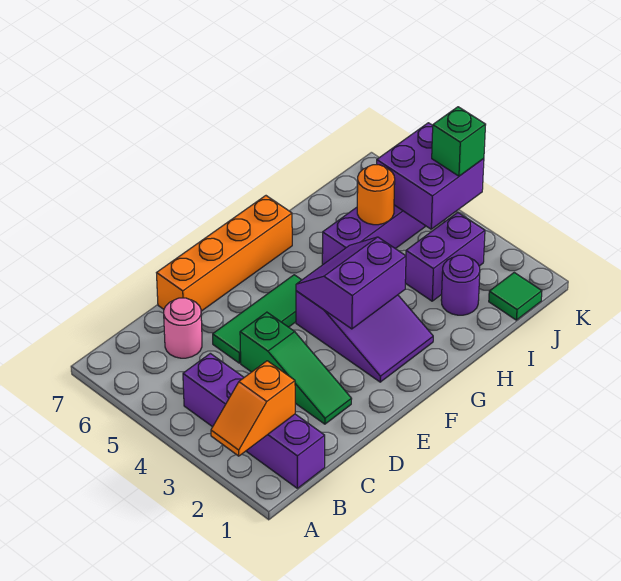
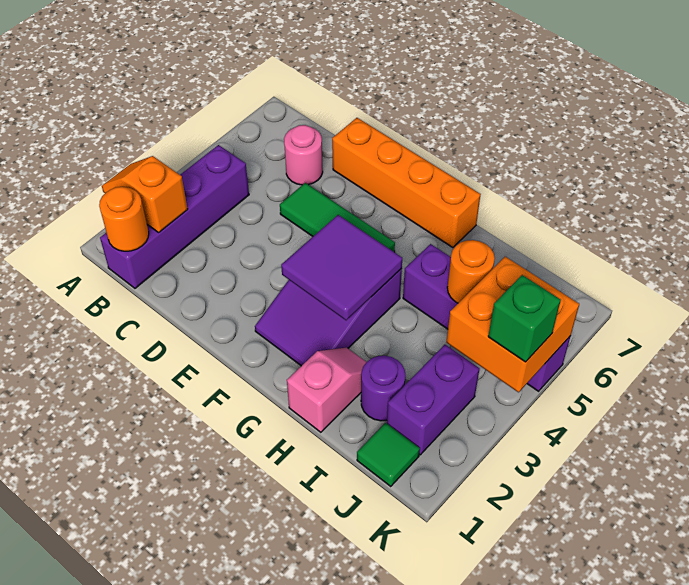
none -> orange 1x1 round brick [99,187,149,251]
green 1x3 slope [240,312,351,424] -> none
purple 2x2 slope [296,237,406,329] -> purple 2x2 tile [281,215,402,320]
none -> pink 1x2 slope [287,348,366,432]
purple 1x2 brick [405,212,485,301] -> purple 1x2 brick turned to [387,345,480,455]
purple 2x2 brick [377,123,484,229] -> orange 2x2 brick [446,257,579,392]

